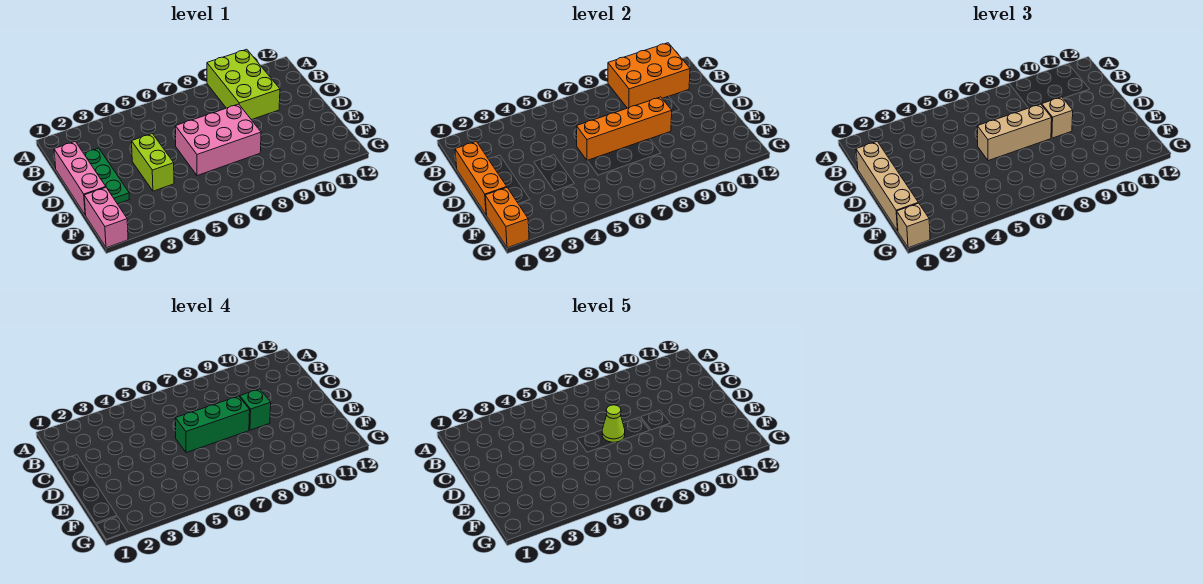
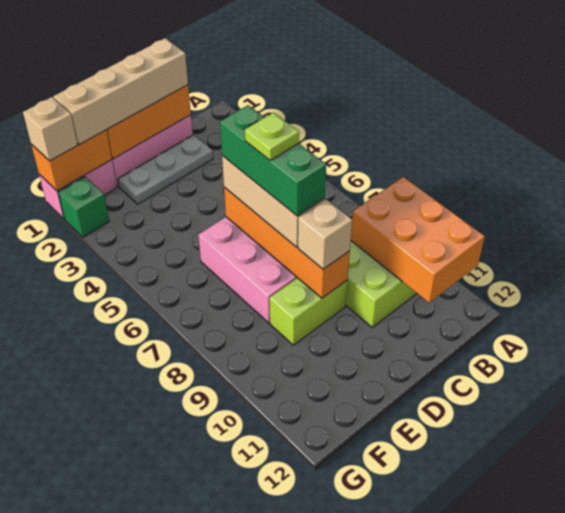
green 1x3 plate [84,148,129,204] -> grey 1x3 plate [118,135,213,204]
lime 1x2 brick [132,134,174,191] -> lime 1x2 brick moved to [270,278,347,345]
lime 1x1 cone [602,405,625,442] -> lime 1x1 plate [245,113,299,160]
green 1x1 brick [240,389,271,430] -> green 1x1 brick moved to [58,177,109,237]

